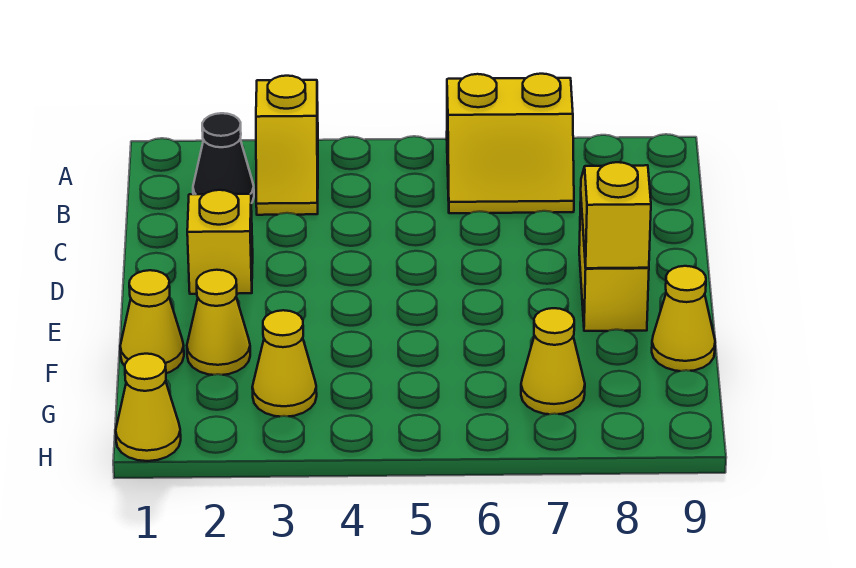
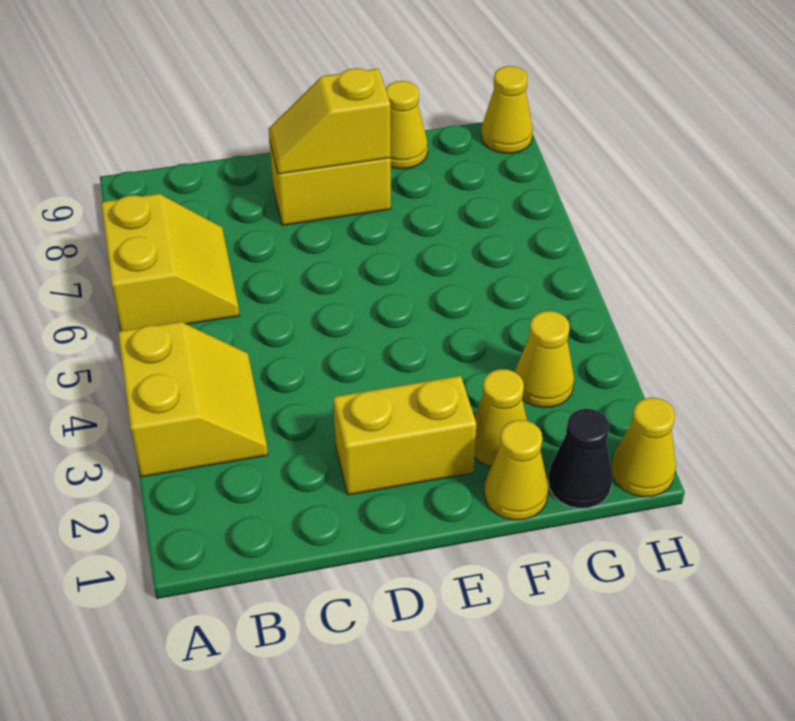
yellow 1x2 slope [256,76,318,215] -> yellow 2x2 slope [118,322,268,477]
black 1x1 cone [193,113,254,203] -> black 1x1 cone moved to [548,409,613,508]
yellow 1x1 brick [187,190,253,294] -> yellow 1x2 brick [333,376,476,495]
yellow 1x1 cone [521,308,585,414] -> yellow 1x1 cone moved to [481,66,533,153]

